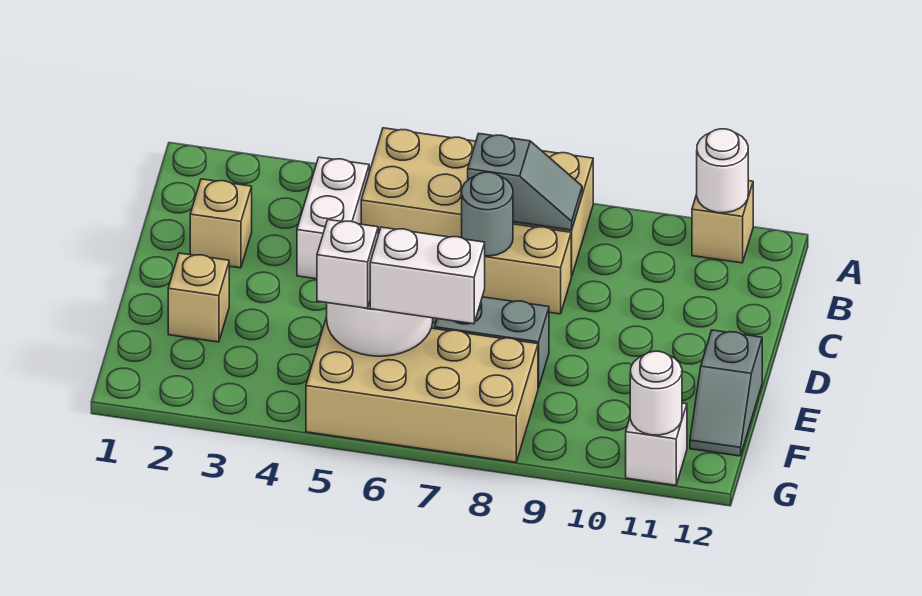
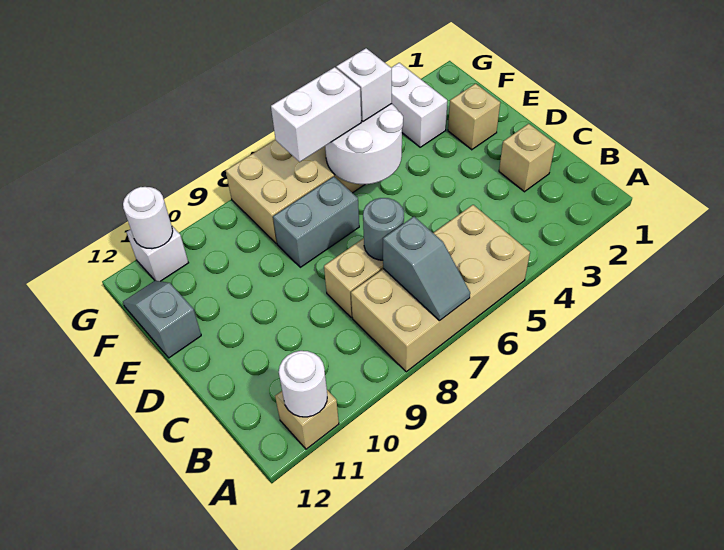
white 1x2 brick [297,157,370,279] -> white 1x2 brick moved to [391,63,447,147]
grey 1x2 slope [468,133,582,230] -> grey 1x2 slope turned to [383,217,470,321]

